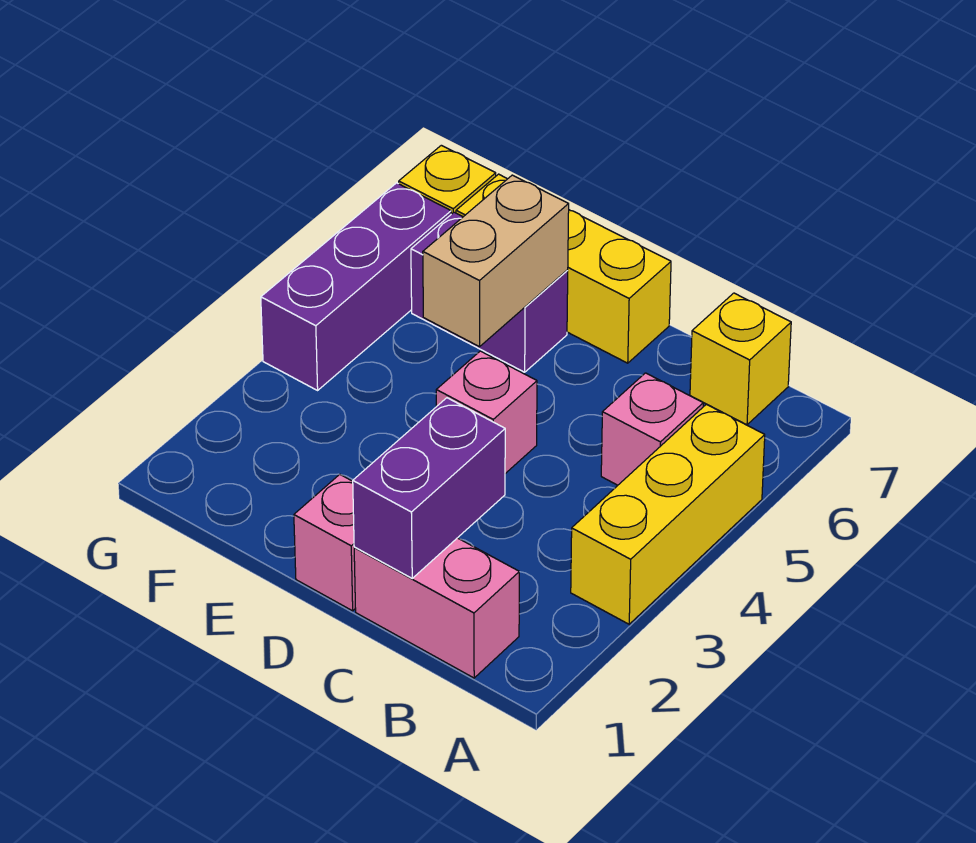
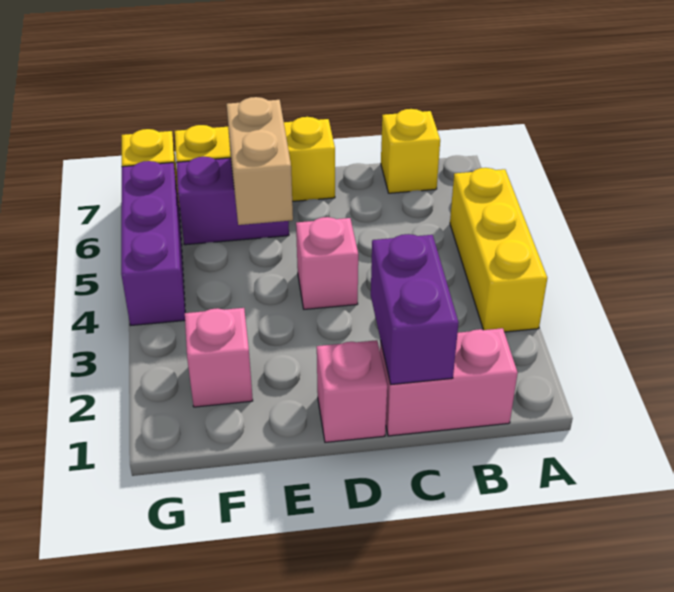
pink 1x1 brick [601,373,703,485] -> pink 1x1 brick moved to [185,308,253,407]

